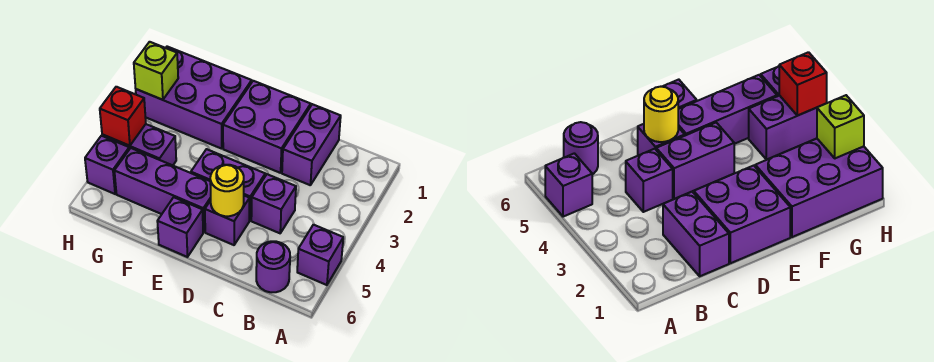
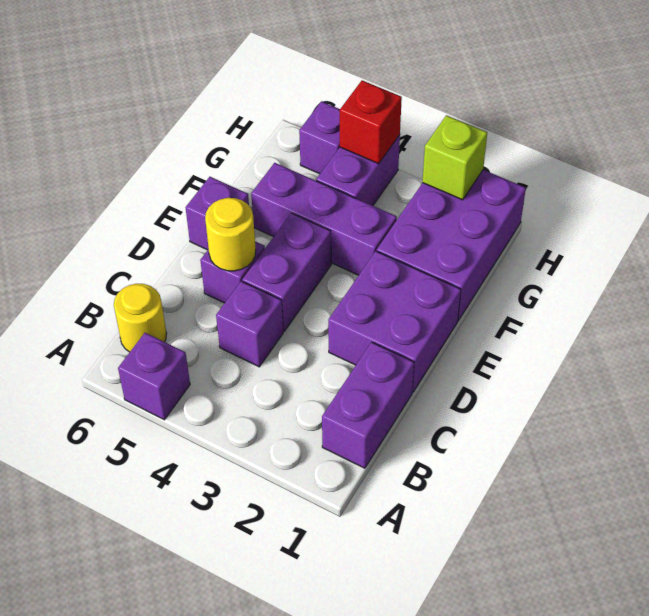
purple 1x1 round brick [256,241,290,292] -> yellow 1x1 round brick [114,284,167,352]
purple 1x2 brick [282,104,341,185] -> purple 1x2 brick turned to [322,342,414,468]
purple 1x3 brick [114,148,211,232] -> purple 1x3 brick turned to [251,163,397,275]

